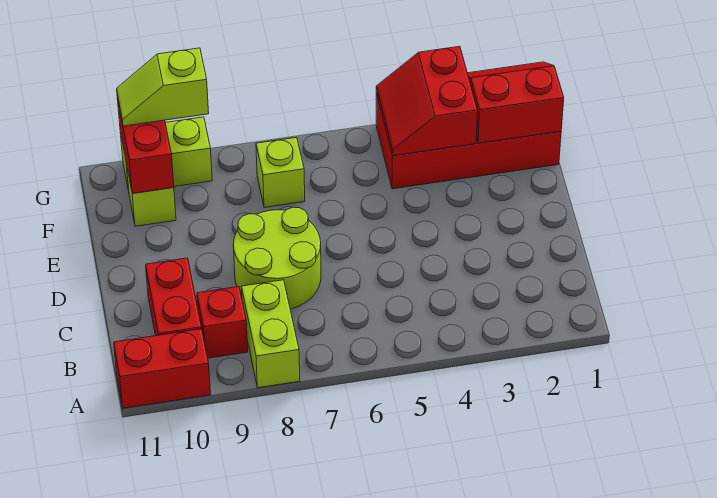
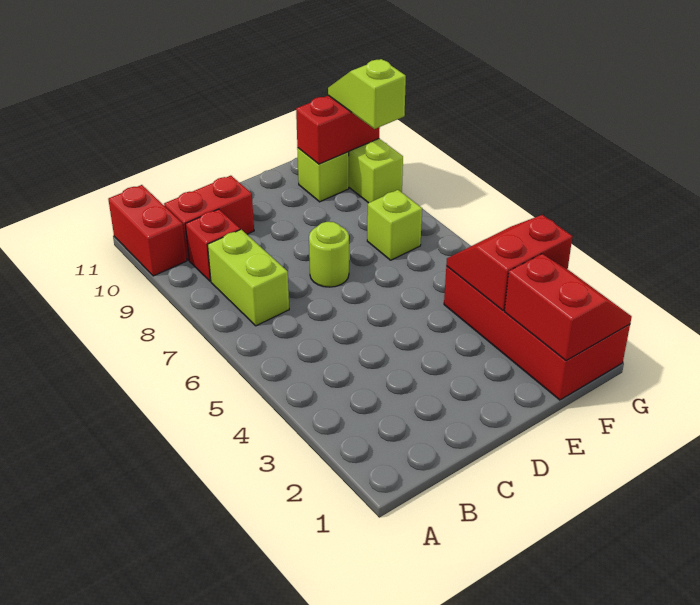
lime 1x2 brick [241,280,300,388] -> lime 1x2 brick turned to [208,230,289,326]
lime 2x2 round brick [233,207,321,309] -> lime 1x1 round brick [309,222,349,287]

